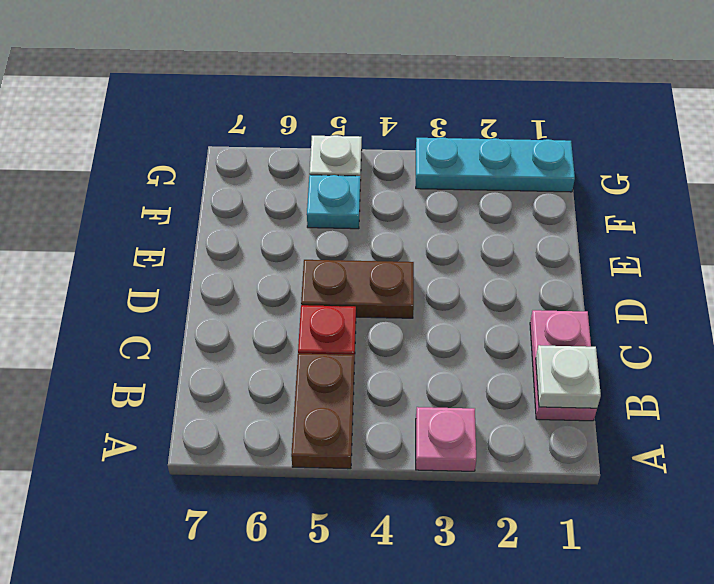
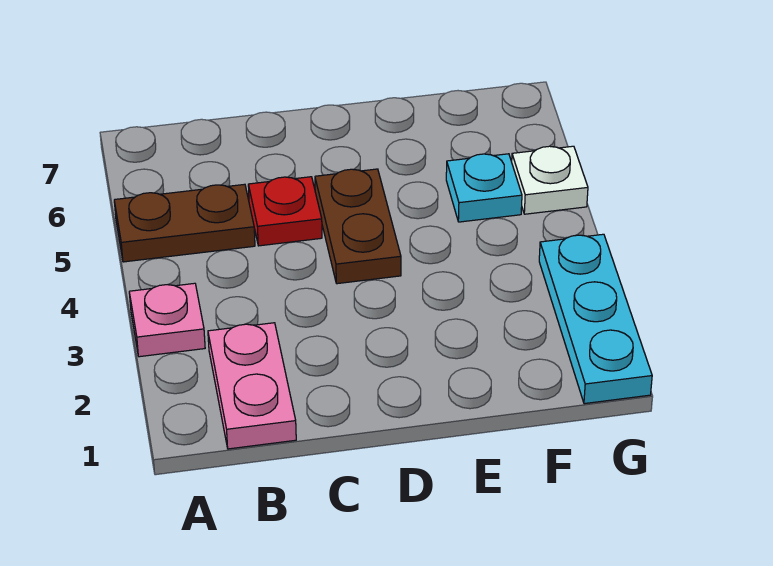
pink 1x2 plate [530,310,597,421] -> pink 1x2 plate turned to [208,323,296,449]
white 1x1 plate [536,345,601,408] -> none

